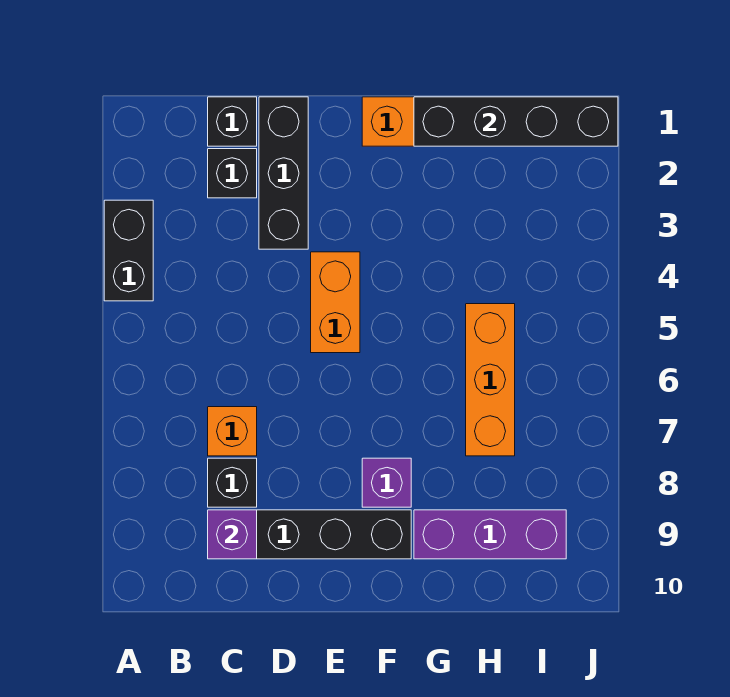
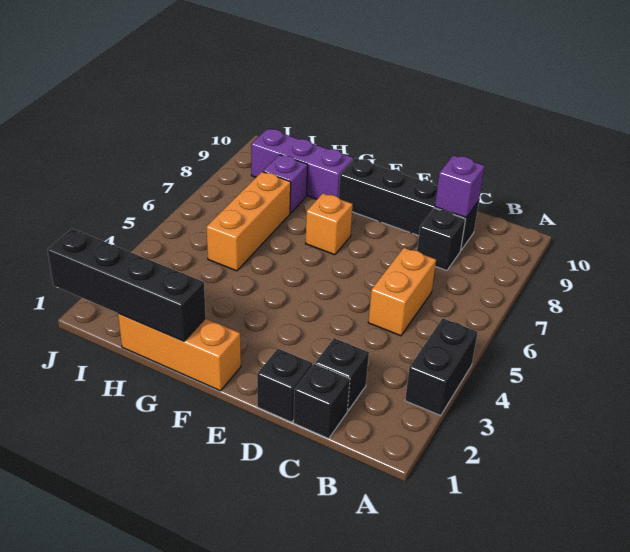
orange 1x1 brick [208,407,257,456] -> orange 1x1 brick moved to [305,193,353,255]
black 1x3 brick [259,97,308,249] -> black 1x1 brick [257,349,312,422]
orange 1x2 brick [311,252,360,353] -> orange 1x2 brick moved to [368,248,436,336]
purple 1x1 brick [362,458,411,507] -> purple 1x1 brick moved to [263,155,308,213]

